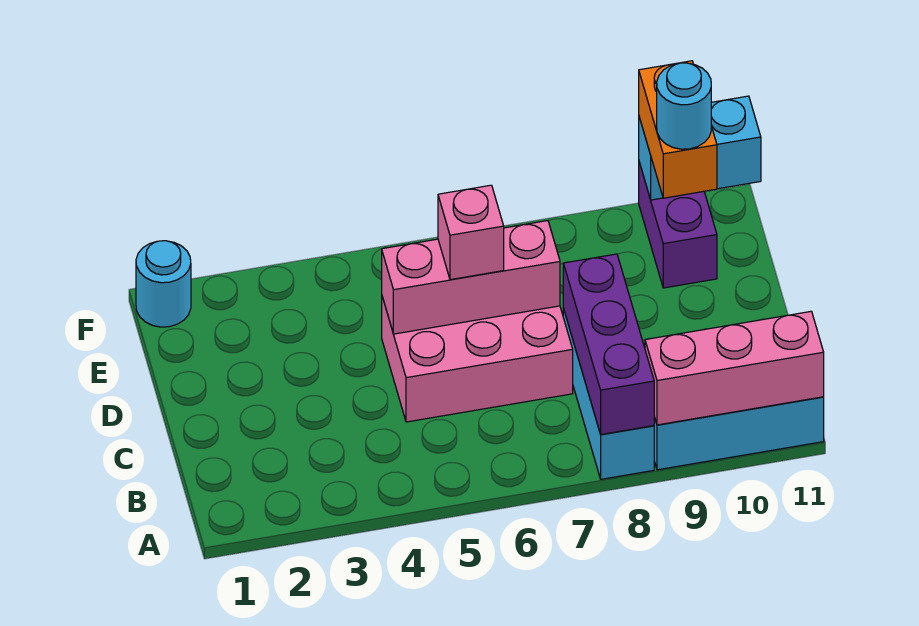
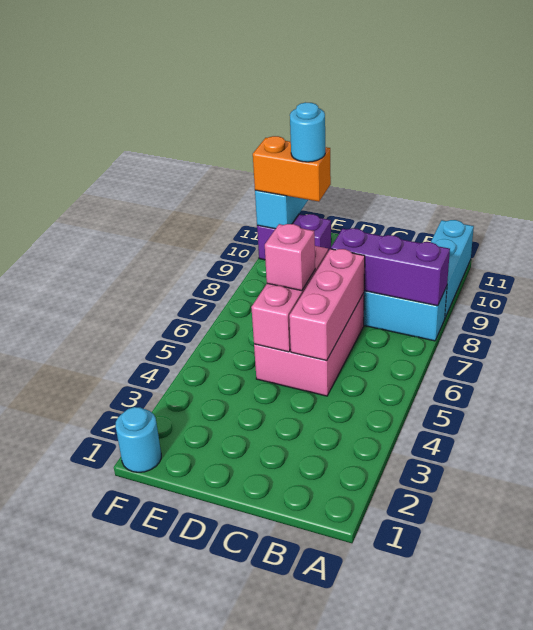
pink 1x3 brick [645,311,824,425] -> pink 1x3 brick moved to [289,249,365,361]

